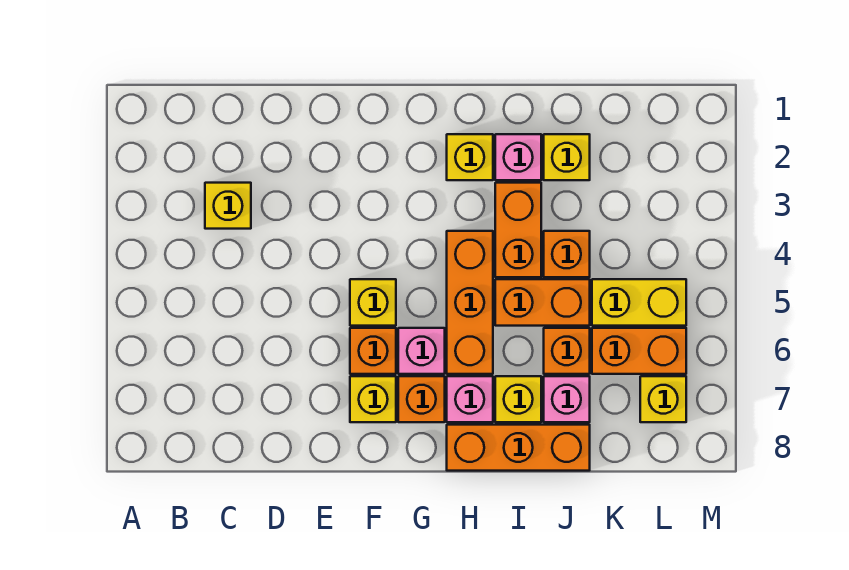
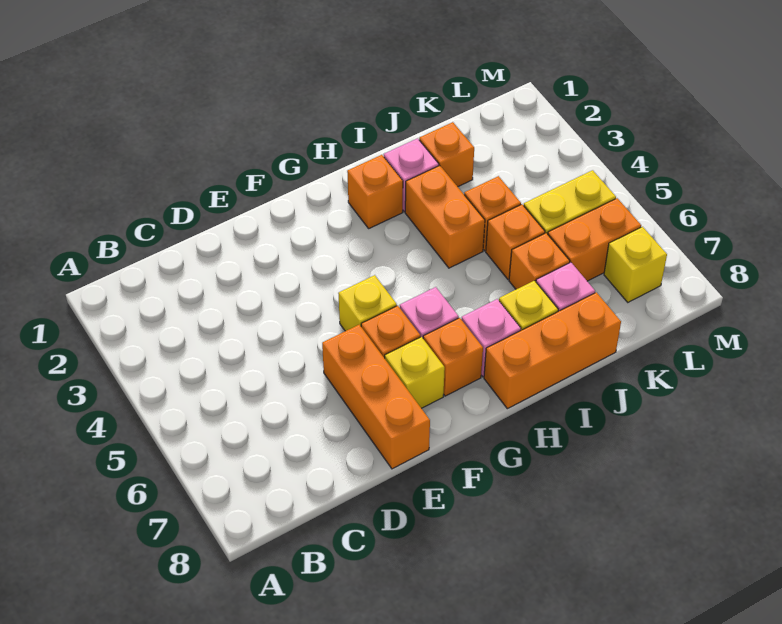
yellow 1x1 brick [205,183,251,229] -> none
yellow 1x1 brick [447,134,493,180] -> orange 1x1 brick [347,155,403,228]
orange 1x3 brick [447,231,493,374] -> orange 1x3 brick moved to [322,325,430,469]
orange 1x2 brick [495,279,590,326] -> orange 1x1 brick [486,204,545,279]
yellow 1x1 brick [544,134,590,180] -> orange 1x1 brick [419,122,474,187]

